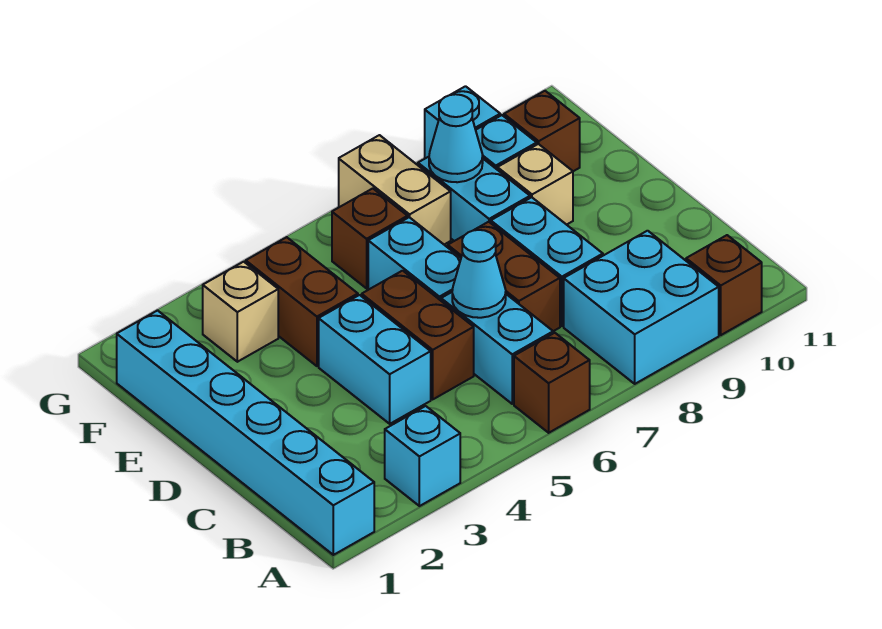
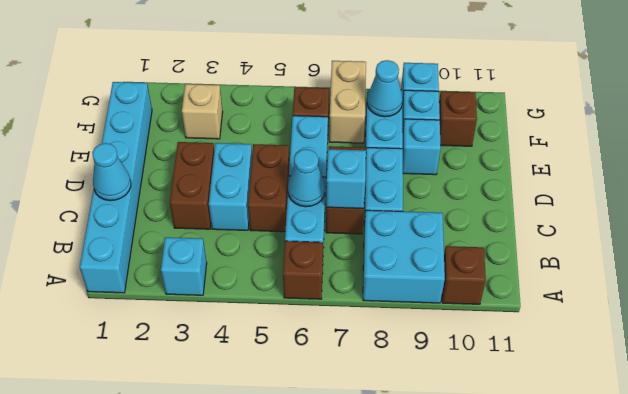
none -> cyan 1x1 cone [92,143,131,201]
none -> cyan 1x1 brick [326,149,366,208]
brown 1x2 brick [246,237,358,366] -> brown 1x2 brick moved to [170,142,214,229]
tan 1x1 brick [497,144,573,225] -> cyan 1x1 brick [402,119,441,175]

